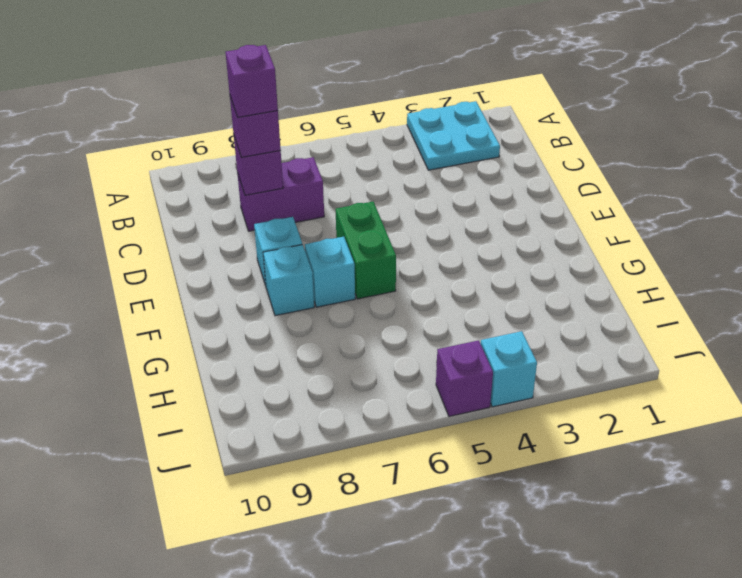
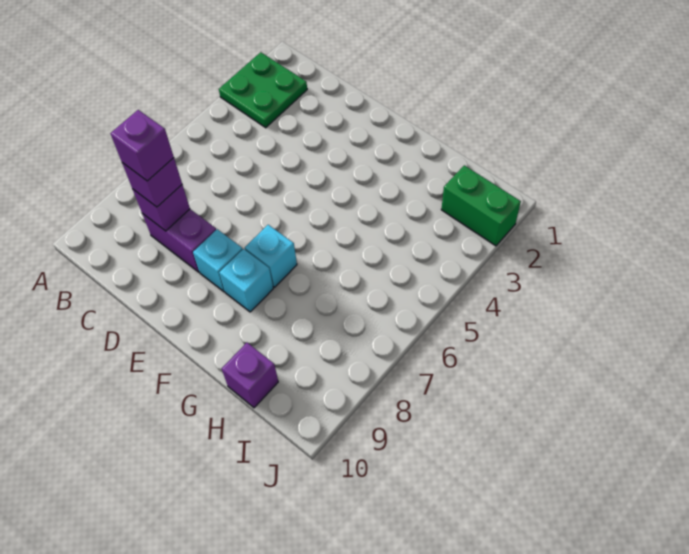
cyan 2x2 plate [407,101,500,170] -> green 2x2 plate [219,52,307,128]
purple 1x2 brick [237,157,324,231] -> purple 1x2 brick turned to [143,209,216,272]
green 1x2 brick [336,202,396,299] -> green 1x2 brick moved to [441,165,521,246]
cyan 1x1 brick [481,331,537,407] -> none
purple 1x1 brick [436,340,493,416] -> purple 1x1 brick moved to [222,343,278,408]

